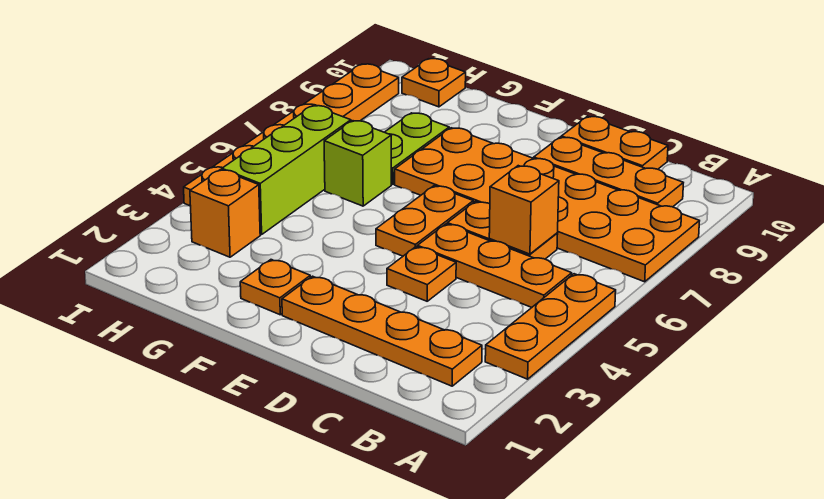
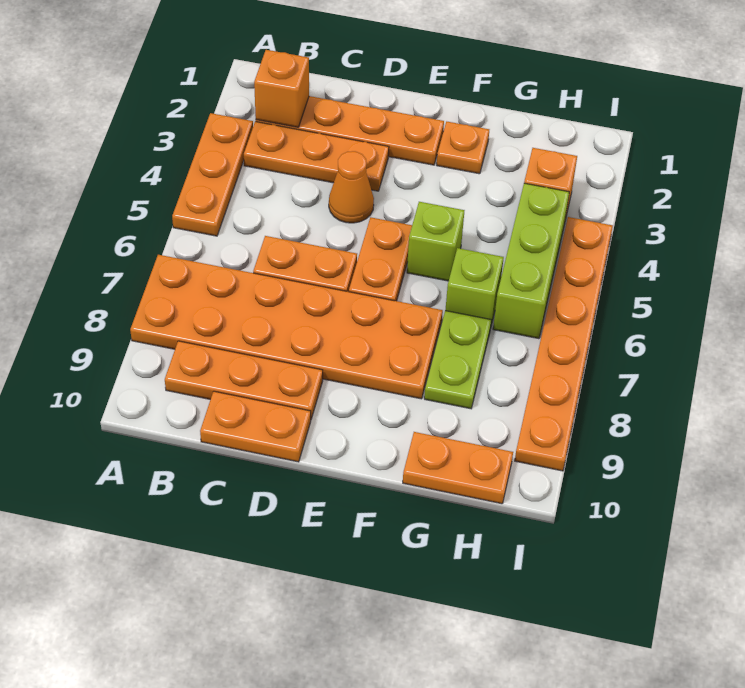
orange 1x3 plate [417,224,572,307] -> orange 1x3 plate moved to [244,121,389,191]
orange 1x1 brick [489,166,559,254] -> orange 1x1 brick moved to [254,50,309,127]
orange 1x1 plate [387,247,456,301] -> orange 1x1 cone [329,151,374,223]
none -> lime 1x1 brick [407,202,464,281]
orange 1x1 plate [402,59,466,107] -> orange 1x2 plate [403,432,513,504]

